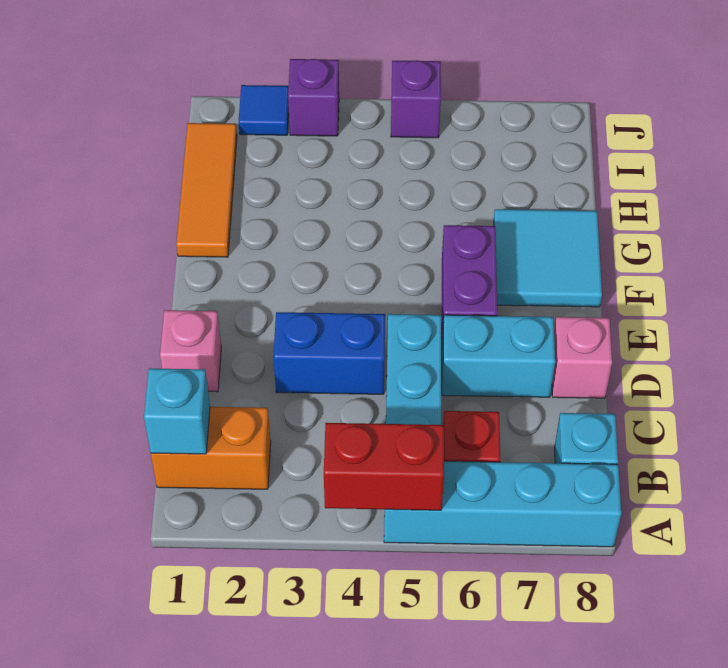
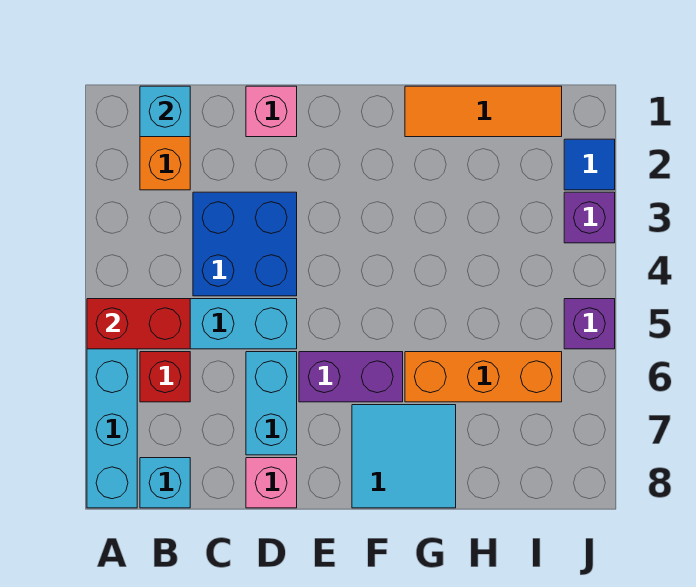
red 1x2 brick [324,423,444,510] -> red 1x2 brick turned to [87,299,190,349]
blue 1x2 brick [274,312,385,394] -> blue 2x2 brick [193,192,297,296]
none -> orange 1x3 brick [405,352,562,402]

